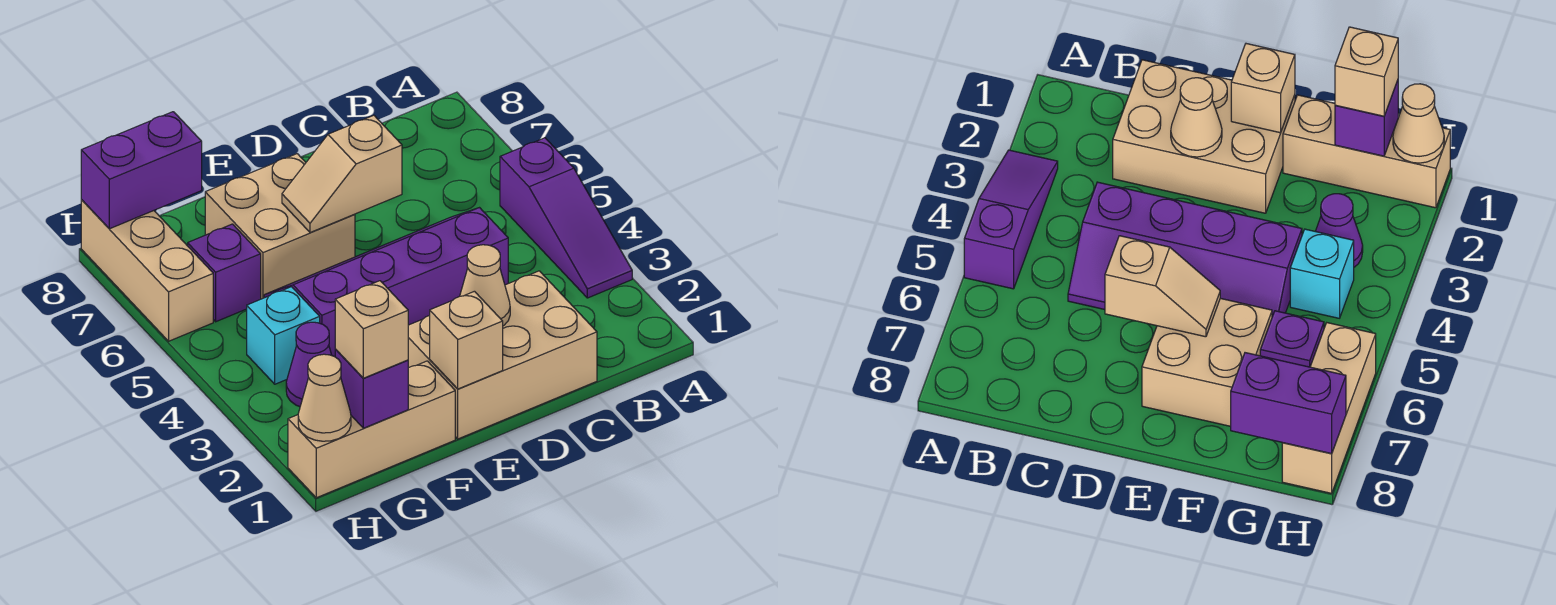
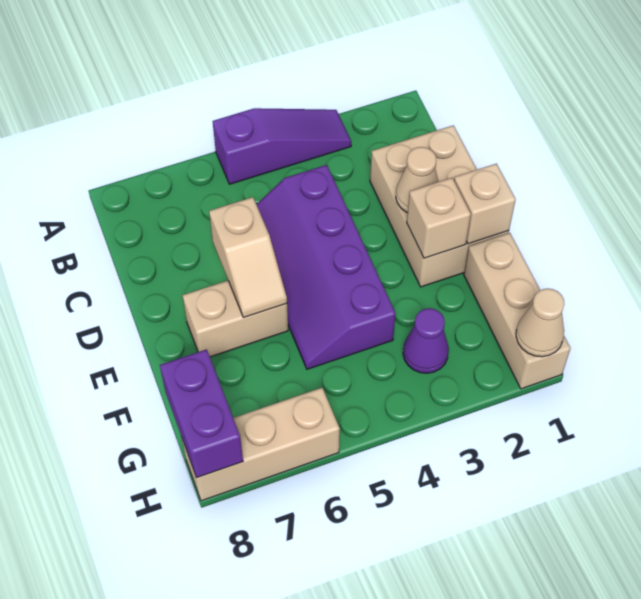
tan 2x2 brick [205,154,355,299] -> tan 1x2 brick [182,281,288,357]
purple 1x1 brick [335,349,408,428] -> none
tan 1x1 brick [335,281,408,378] -> tan 1x1 brick moved to [407,178,471,258]
cyan 1x1 brick [247,287,320,384] -> none
purple 1x1 brick [188,224,261,322] -> none

